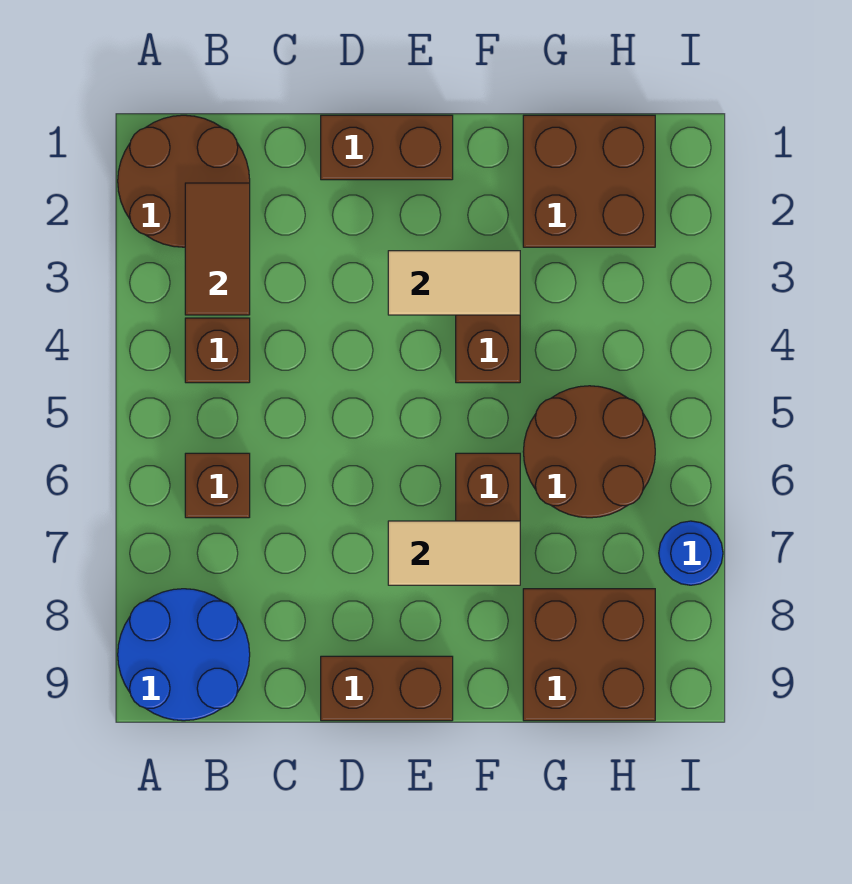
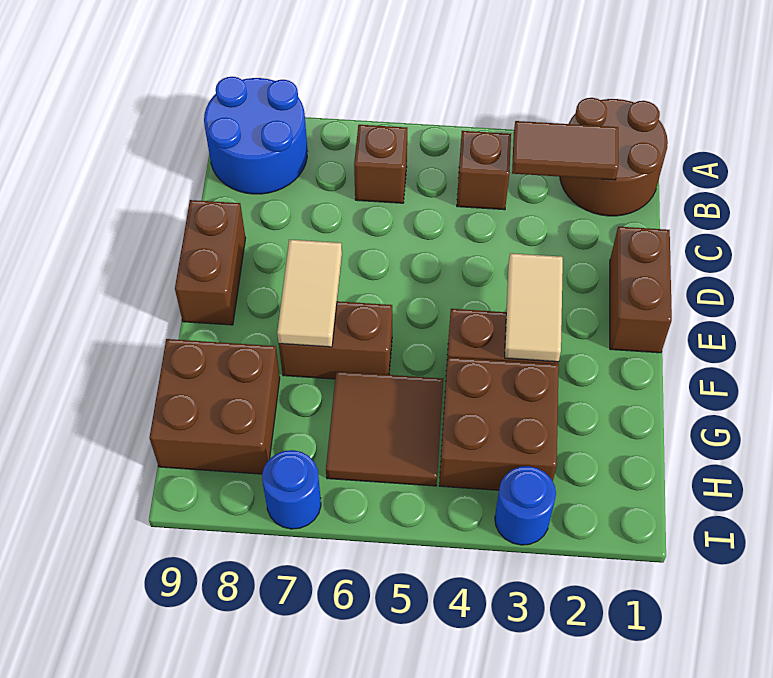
brown 2x2 brick [523,115,655,247] -> brown 2x2 brick moved to [439,357,559,490]
brown 2x2 round brick [523,386,655,518] -> brown 2x2 tile [326,371,443,486]
none -> blue 1x1 round brick [495,466,556,545]

